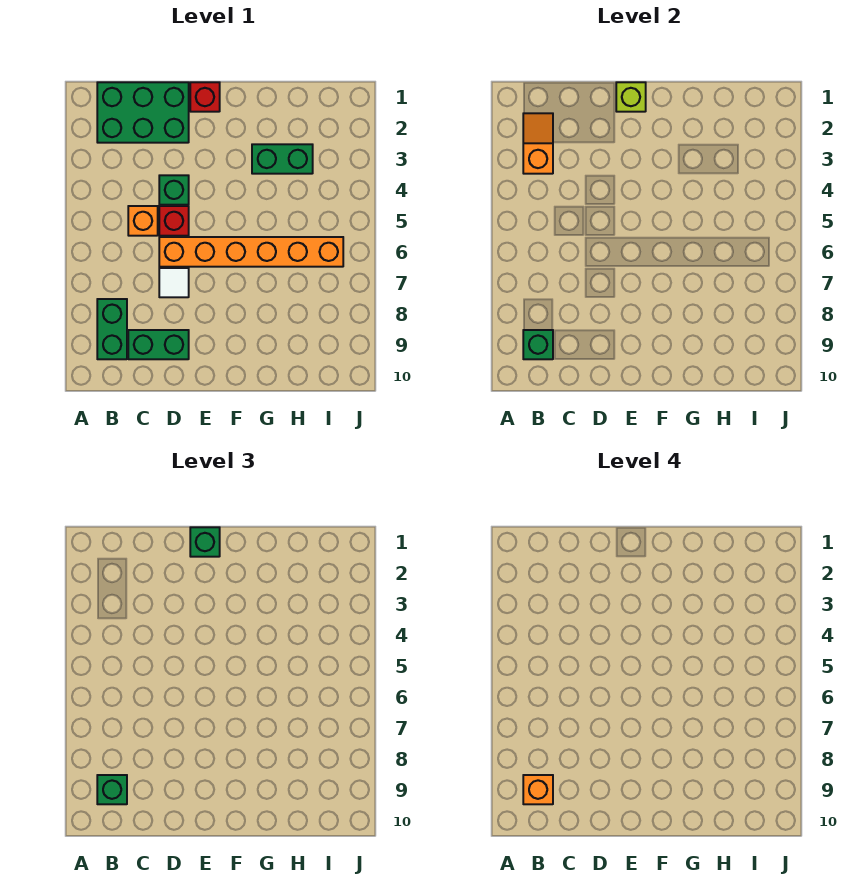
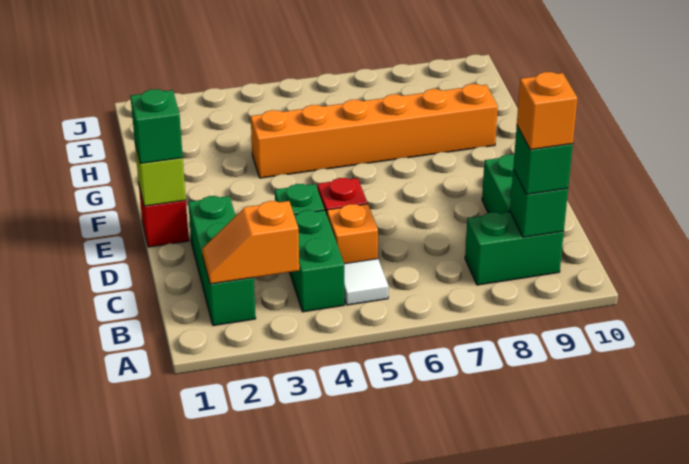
green 2x3 brick [97,82,189,143] -> green 1x3 brick [188,196,256,326]
orange 1x6 brick [159,237,343,267] -> orange 1x6 brick turned to [251,84,498,178]
white 1x1 tile [159,268,189,297] -> white 1x1 tile moved to [344,259,389,305]
green 1x2 brick [252,144,313,174] -> green 1x2 brick moved to [290,210,344,312]

